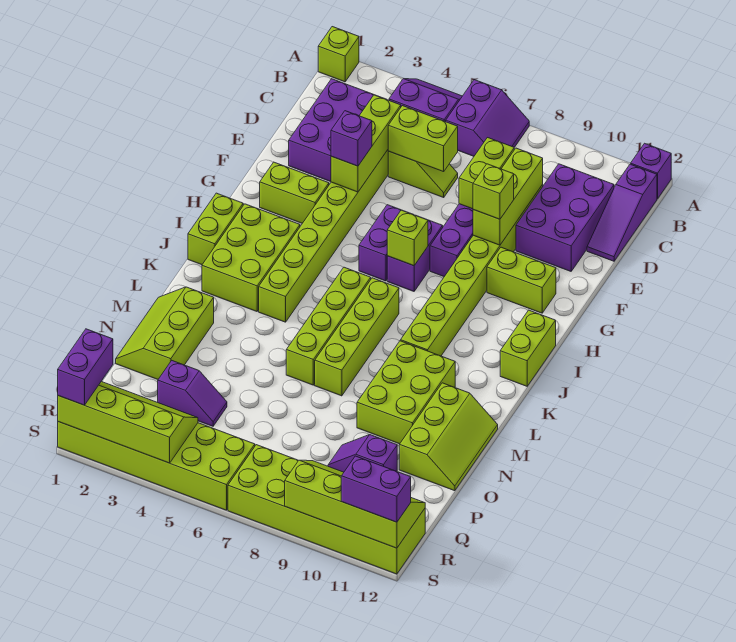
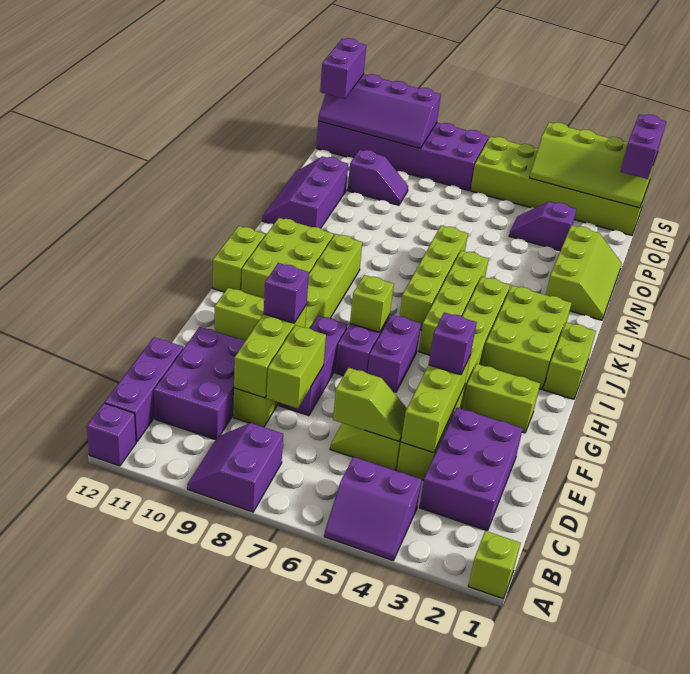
purple 2x2 slope [446,80,529,156] -> purple 2x2 slope moved to [187,423,283,512]
purple 1x3 slope [587,164,657,261] -> purple 1x3 brick [105,337,183,442]
lime 1x2 brick [388,106,458,172] -> lime 1x2 slope [333,368,407,441]
lime 1x1 brick [473,164,514,219] -> purple 1x1 brick [264,263,309,323]
lime 1x4 brick [315,278,399,396] -> lime 1x4 brick moved to [419,251,488,355]
lime 2x3 brick [357,341,455,444] -> lime 2x3 brick moved to [241,218,334,298]
lime 2x3 slope [399,383,498,491] -> purple 2x3 slope [262,156,348,228]
lime 2x6 brick [228,445,425,574] -> purple 2x6 brick [316,121,489,190]
lime 2x4 slope [285,460,425,548] -> purple 2x4 slope [318,74,441,148]
purple 1x2 brick [341,456,411,522] -> purple 1x2 brick turned to [320,38,366,99]

